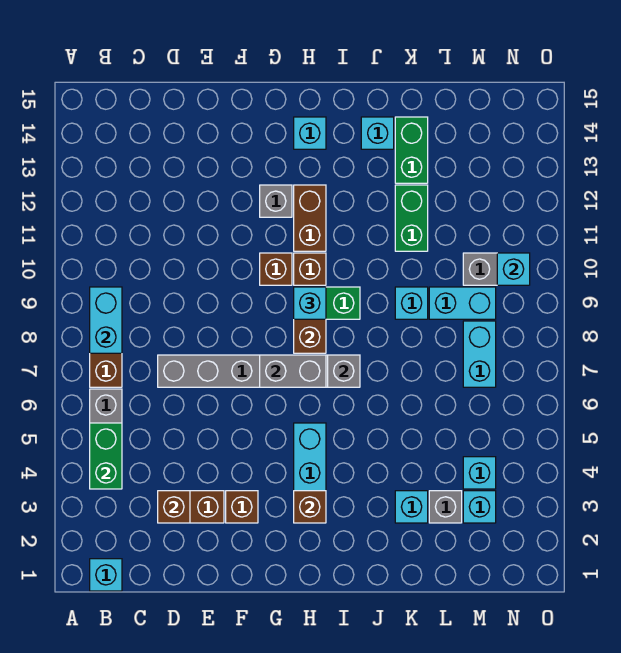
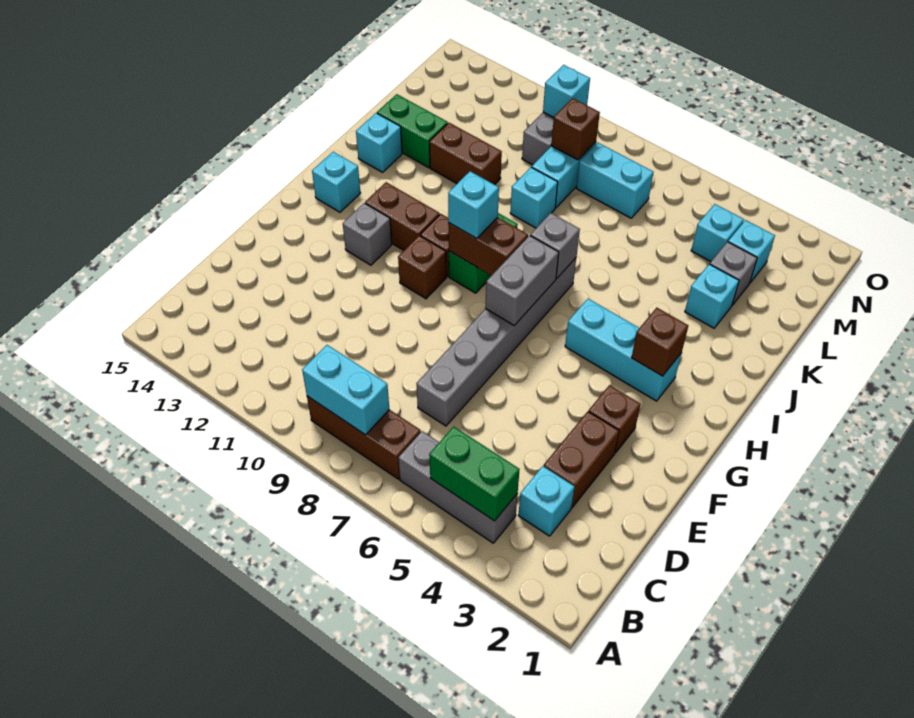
cyan 1x1 brick [90,559,122,591] -> cyan 1x1 brick moved to [518,466,575,536]
brown 1x1 brick [158,491,190,523] -> brown 1x1 brick moved to [551,98,600,160]
green 1x2 brick [395,185,428,251] -> brown 1x2 brick [429,123,502,185]

